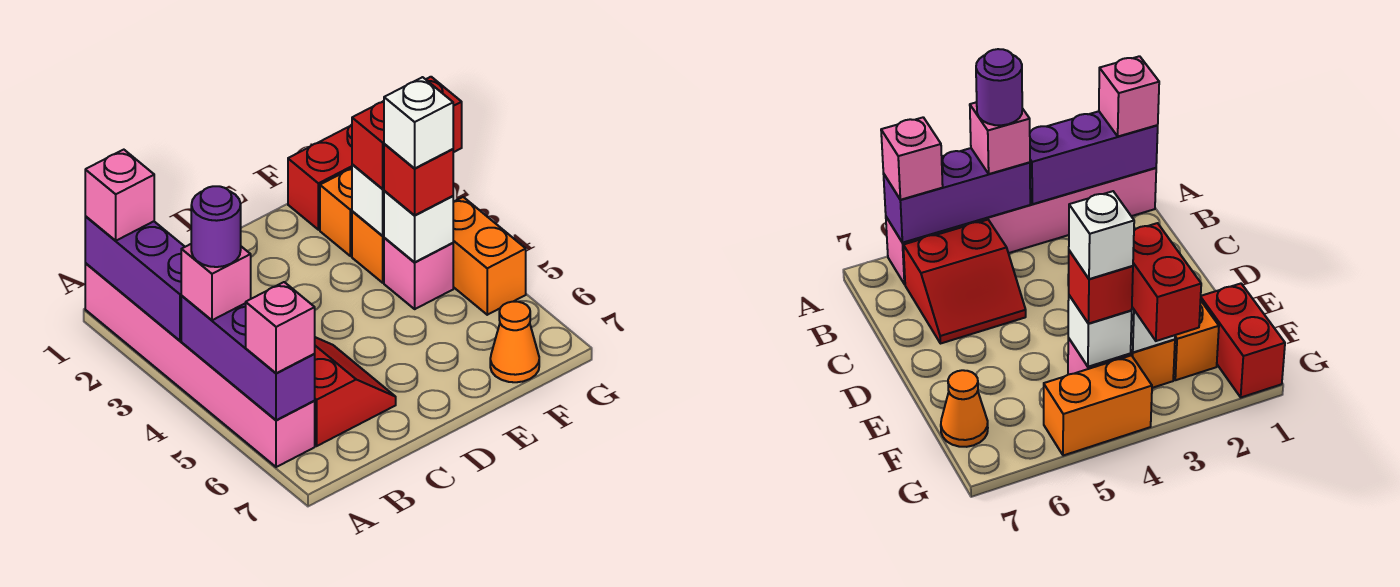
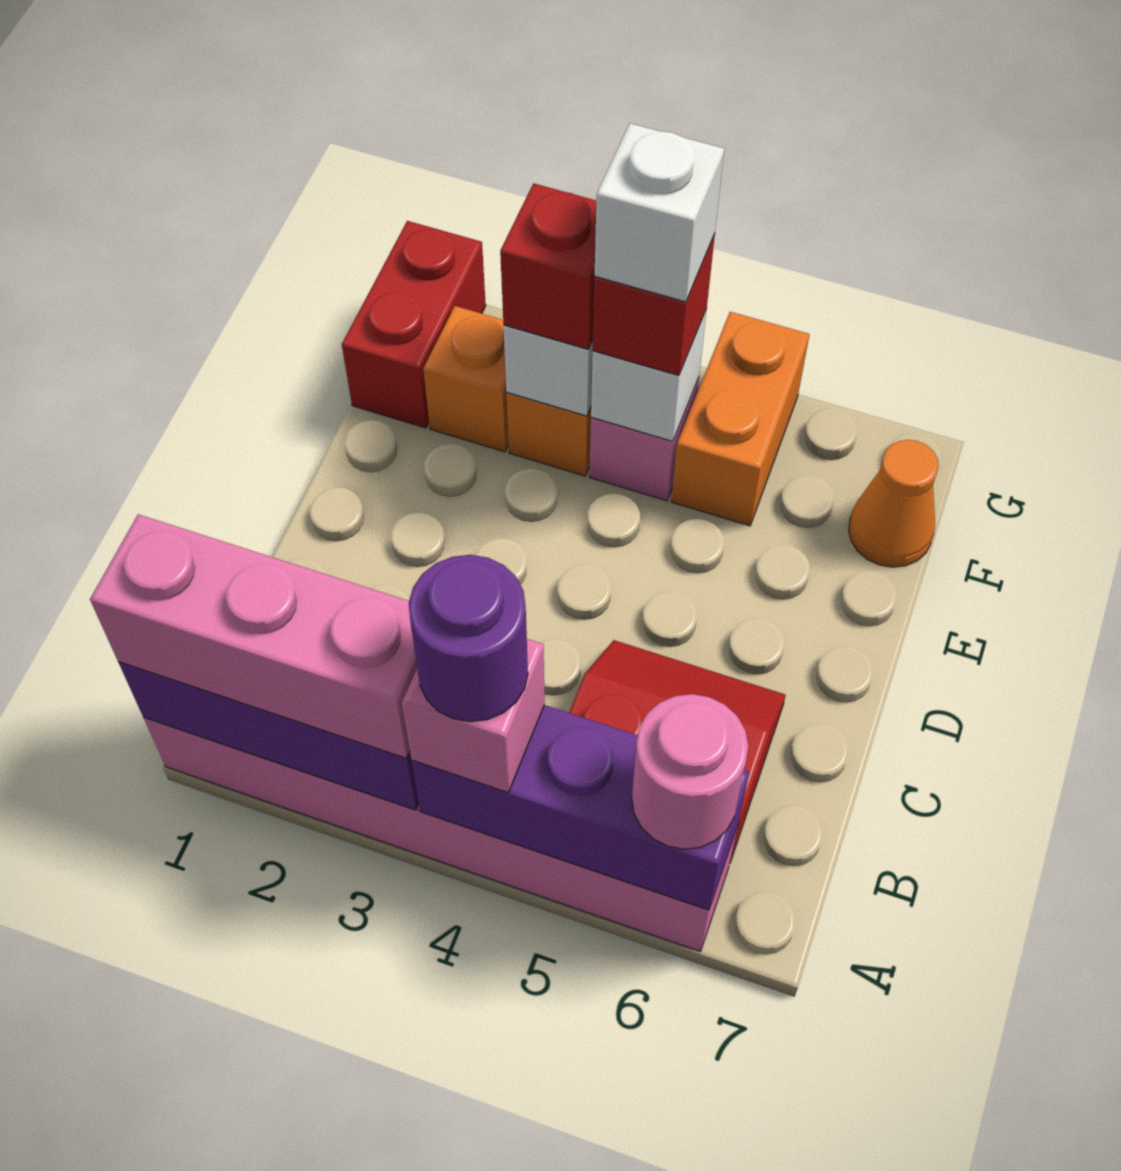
pink 1x1 brick [85,150,154,241] -> pink 1x3 brick [90,514,417,758]
pink 1x1 brick [246,282,315,373] -> pink 1x1 round brick [632,694,748,849]
red 1x2 brick [352,77,462,189] -> red 1x1 brick [500,183,596,349]
orange 1x2 brick [453,197,526,315] -> orange 1x2 brick turned to [671,312,810,526]

